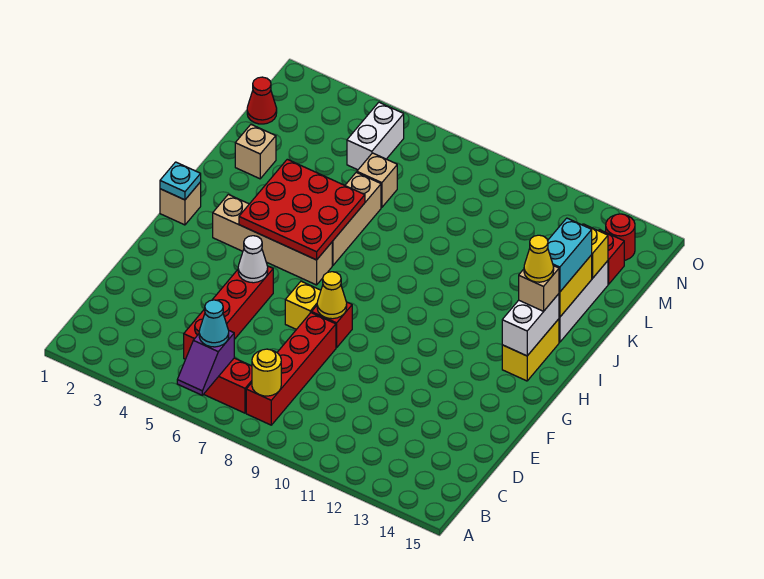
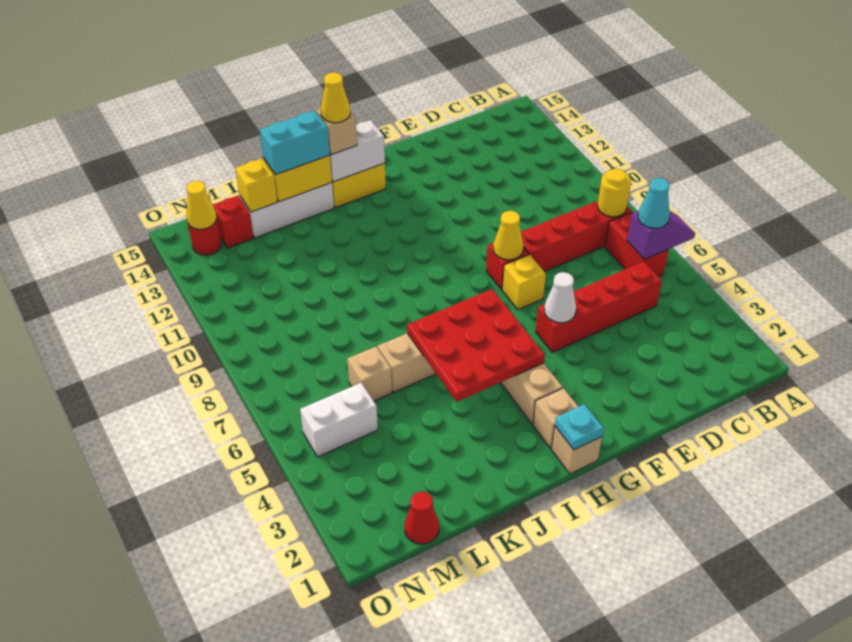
tan 1x1 brick [235,125,276,179] -> tan 1x1 brick moved to [533,388,578,448]
none -> yellow 1x1 cone [186,181,217,229]

